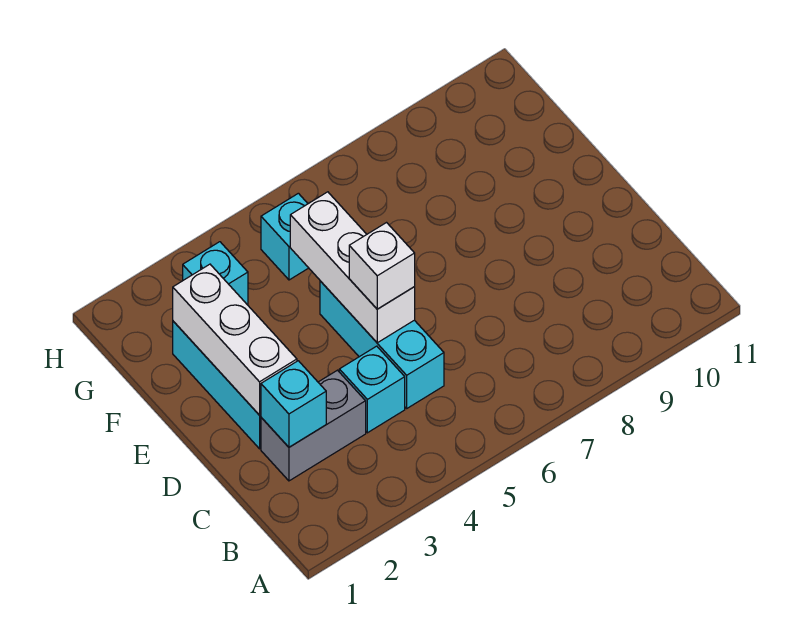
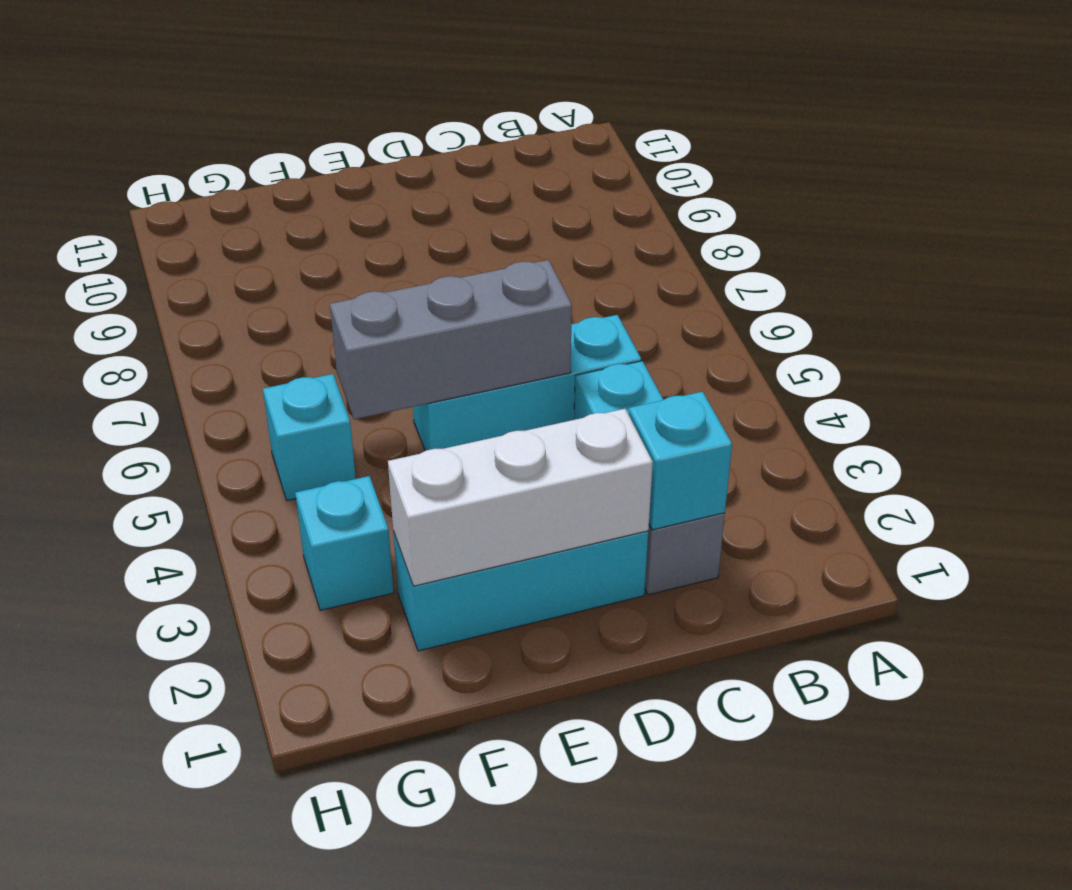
white 1x3 brick [290,192,415,343] -> grey 1x3 brick [330,260,572,419]
white 1x1 brick [349,223,415,309] -> none

